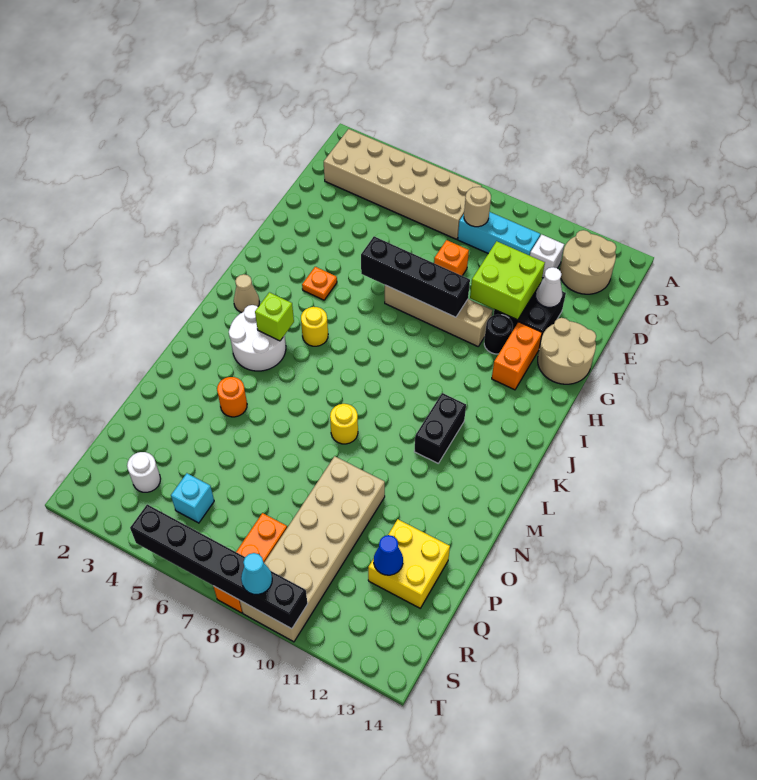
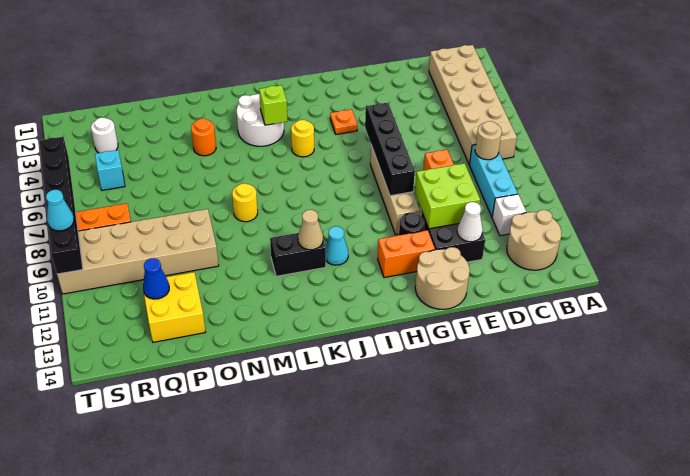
tan 1x1 cone [234,274,259,312] -> tan 1x1 cone moved to [298,210,323,250]
none -> cyan 1x1 cone [326,226,348,265]

